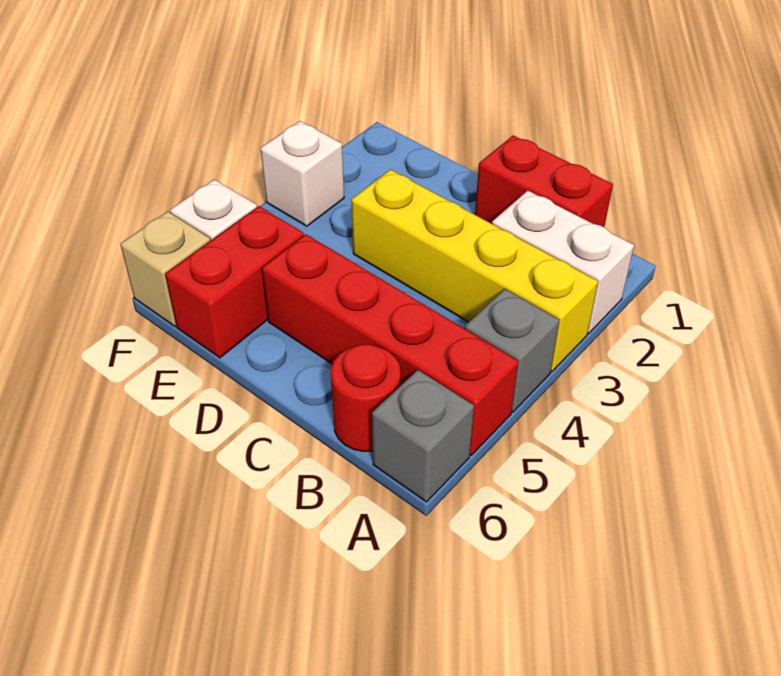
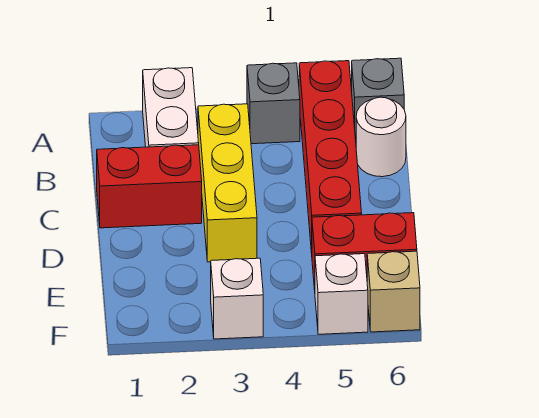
yellow 1x4 brick [351,170,598,371] -> yellow 1x3 brick [198,104,257,262]
red 1x2 brick [475,135,613,227] -> red 1x2 brick turned to [97,145,202,228]
red 1x1 round brick [330,344,401,452] -> white 1x1 round brick [356,97,406,177]

